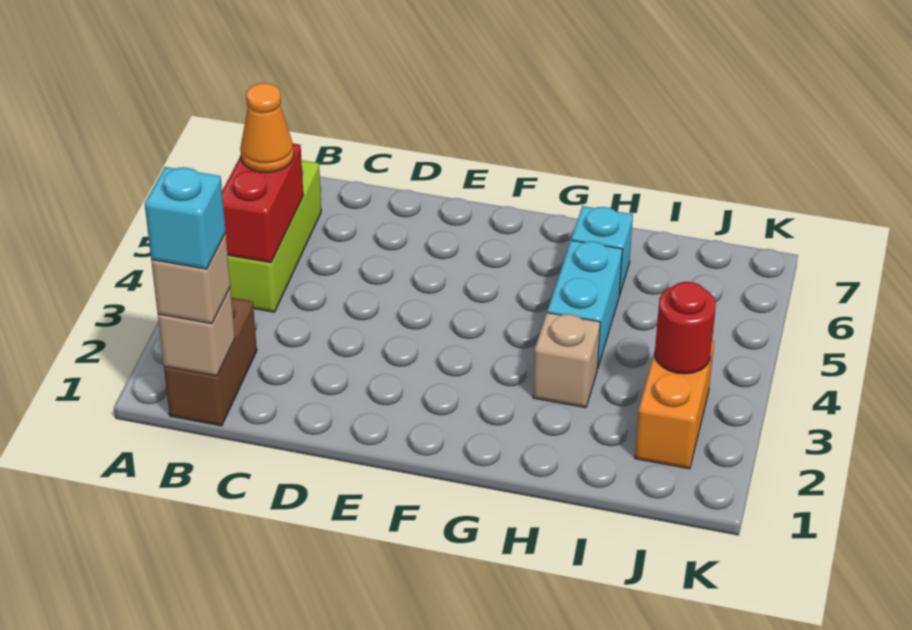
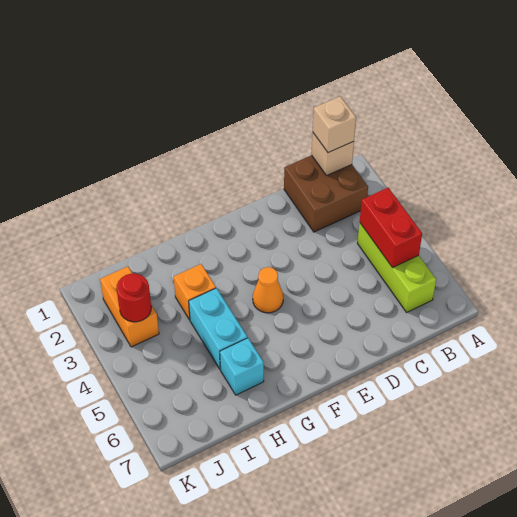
brown 1x2 brick [164,298,257,426] -> brown 2x2 brick [284,155,368,232]
cyan 1x1 brick [145,167,226,269] -> none
orange 1x1 cone [240,83,294,172] -> orange 1x1 cone moved to [253,267,283,313]
tan 1x1 brick [533,313,600,408] -> orange 1x1 brick [174,264,216,320]

